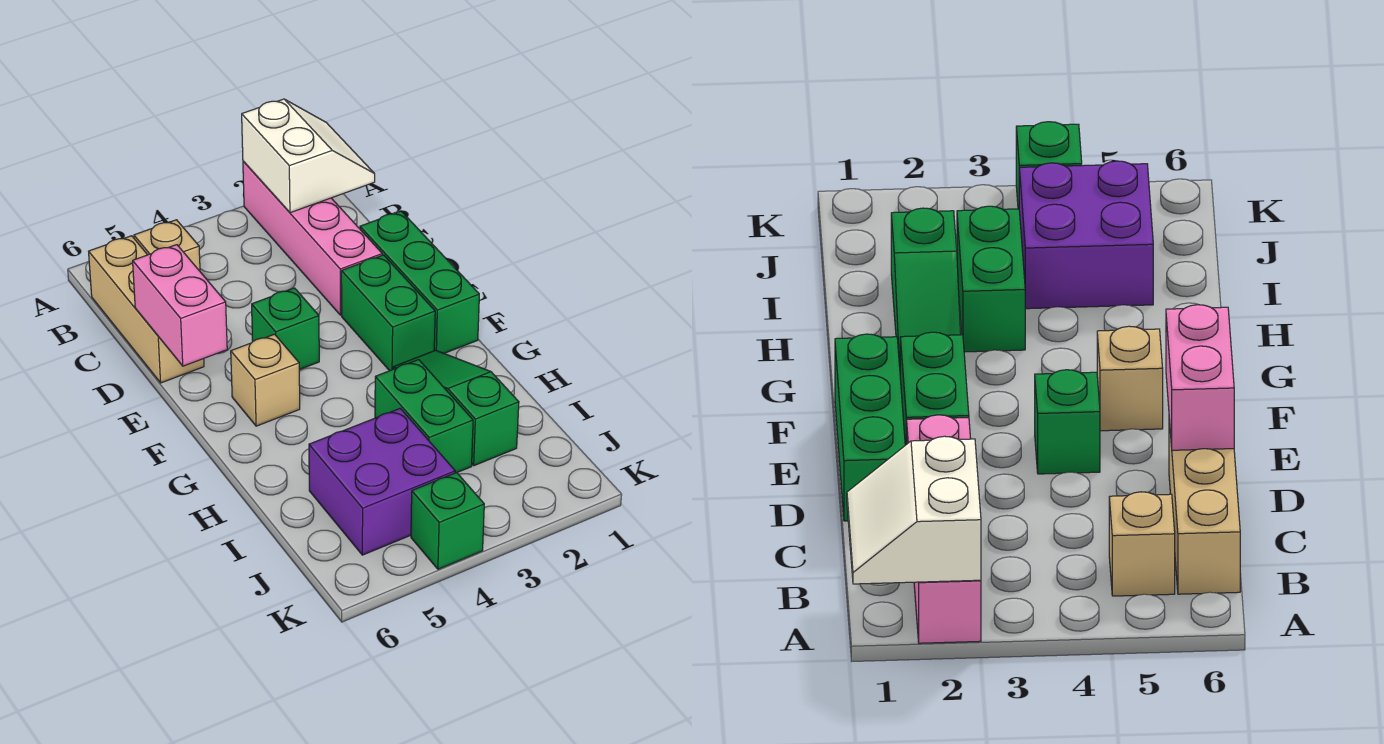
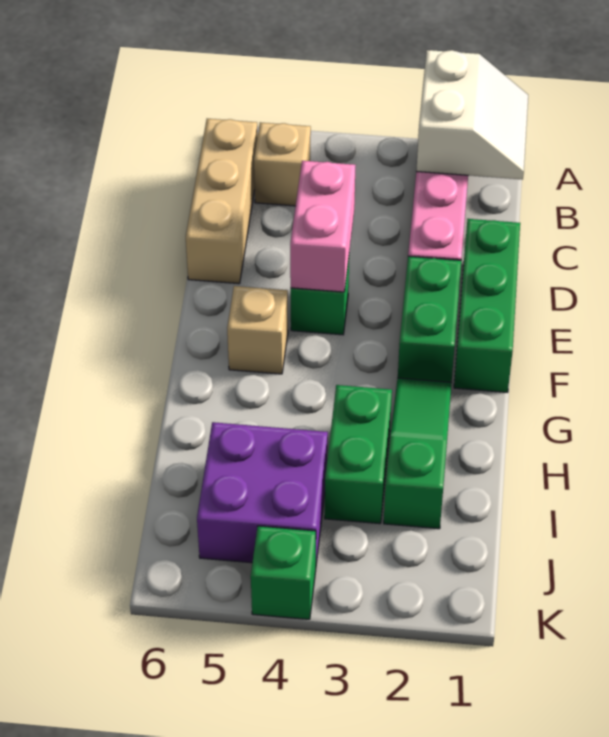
pink 1x2 brick [133,245,227,366] -> pink 1x2 brick moved to [290,161,356,292]

